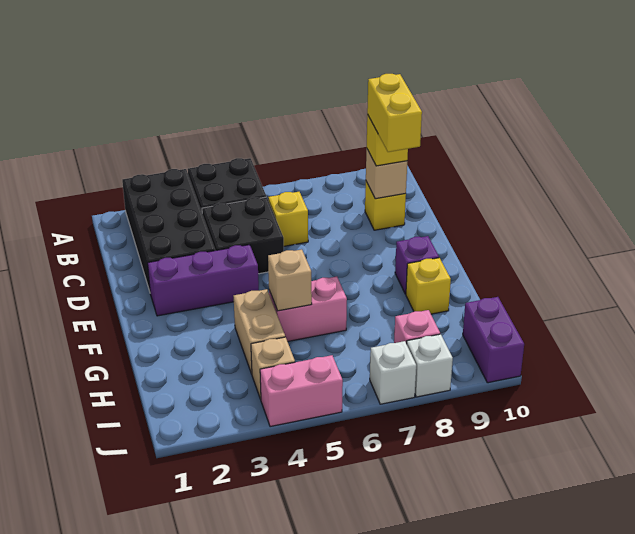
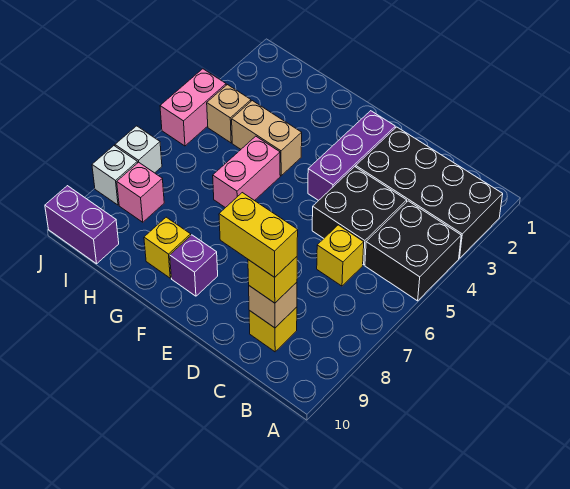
tan 1x1 brick [268,249,312,311] -> none

